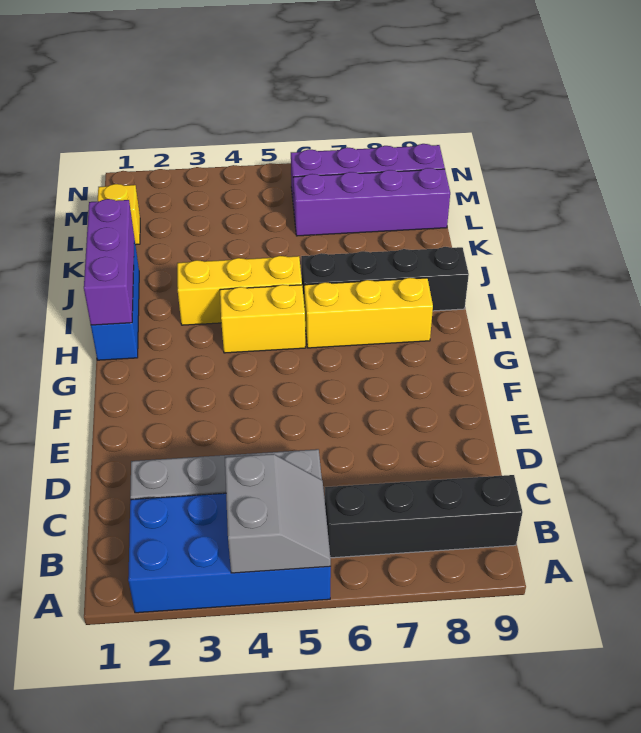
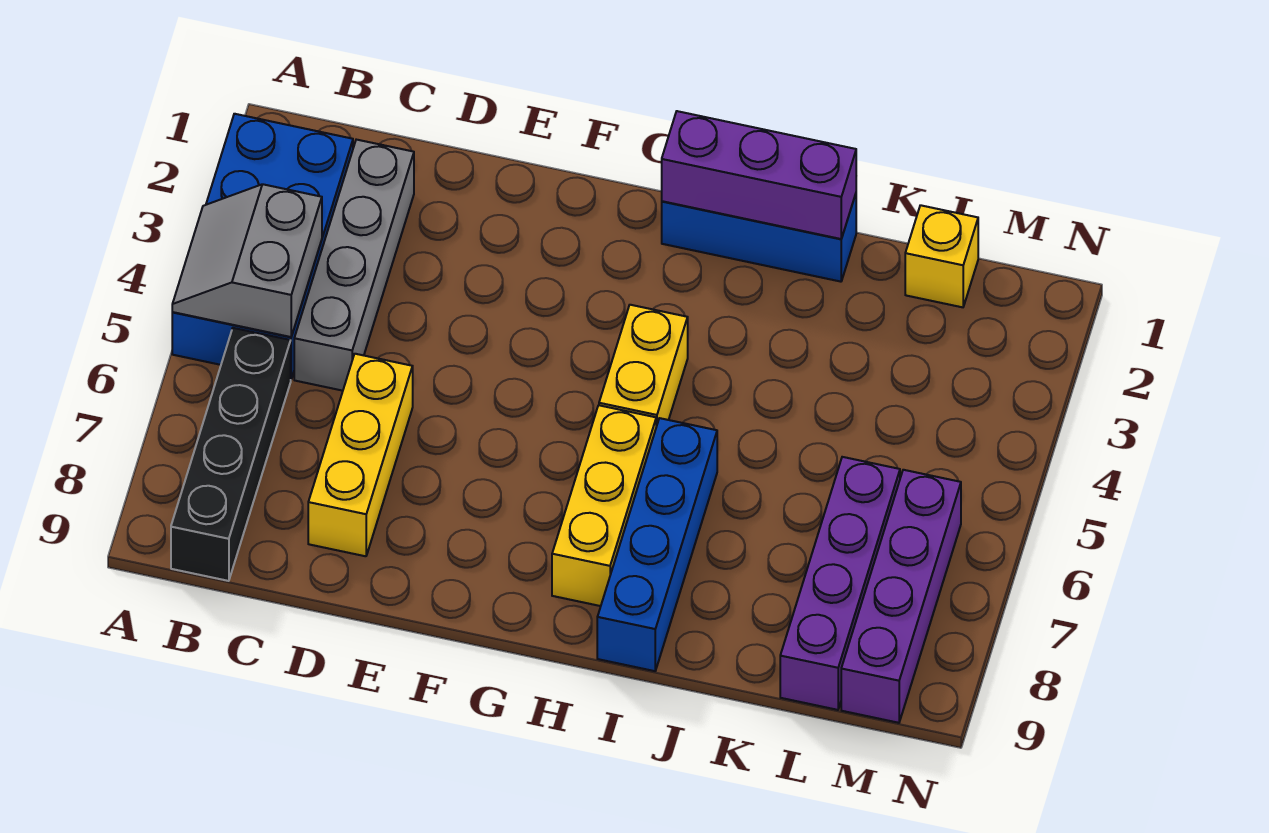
grey 2x2 slope [225,454,331,573] -> grey 2x2 slope turned to [172,184,322,337]
yellow 1x3 brick [177,256,302,325] -> yellow 1x3 brick moved to [308,354,413,556]
black 1x4 brick [301,247,469,311] -> blue 1x4 brick [597,418,717,671]

